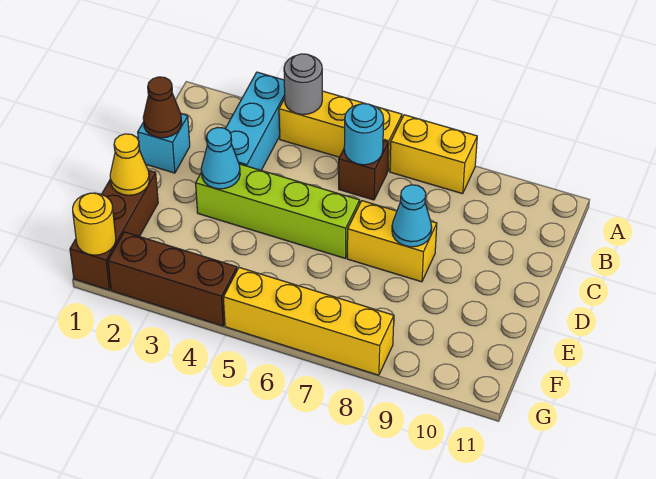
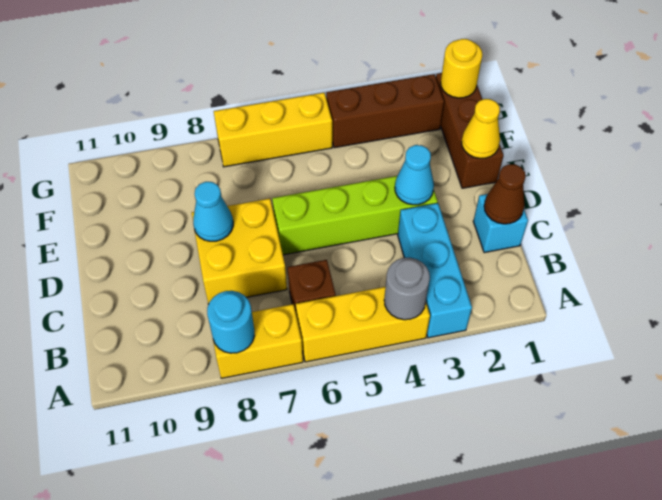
cyan 1x1 round brick [344,104,384,165] -> cyan 1x1 round brick moved to [207,291,255,353]
yellow 1x2 brick [347,201,437,282] -> yellow 2x2 brick [192,198,287,304]
yellow 1x4 brick [223,267,394,375] -> yellow 1x3 brick [214,93,332,167]

